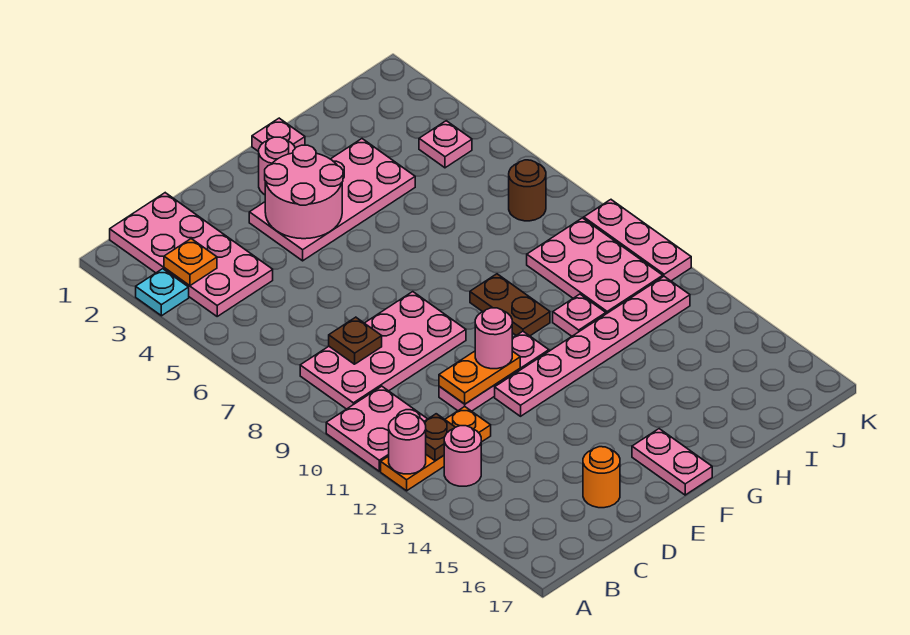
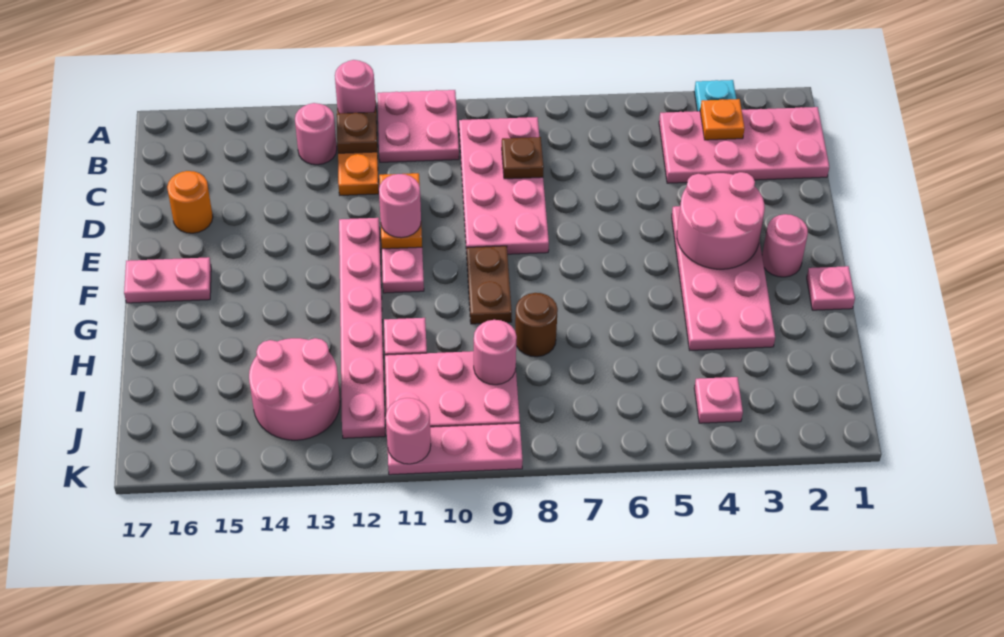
brown 1x2 plate [470,274,550,336] -> brown 1x2 plate turned to [467,246,512,324]
none -> pink 1x1 round brick [474,320,517,385]
none -> pink 2x2 round brick [249,338,340,440]
brown 1x1 round brick [509,160,546,221] -> brown 1x1 round brick moved to [515,293,558,357]
none -> pink 1x1 round brick [386,398,431,464]

